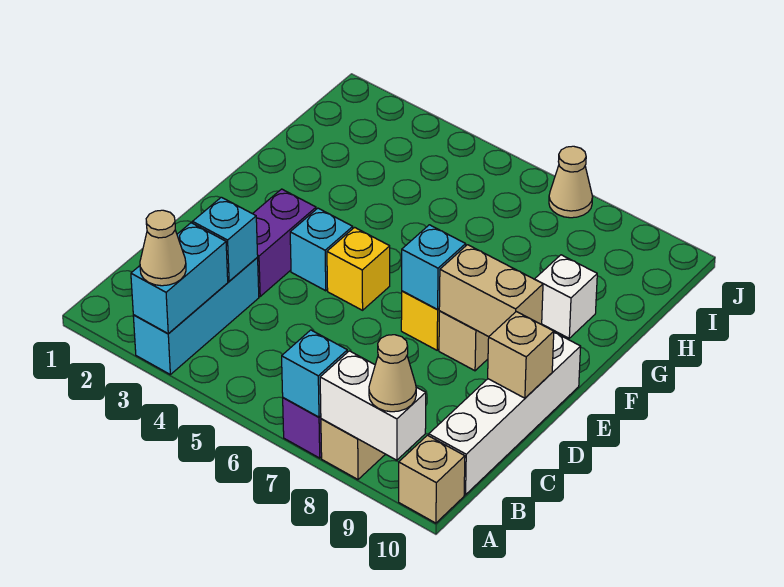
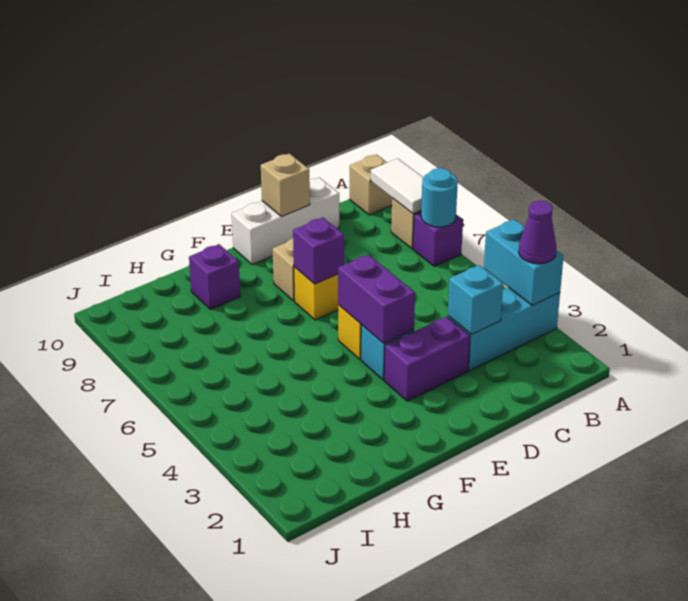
cyan 1x2 brick [131,223,228,334] -> cyan 1x2 brick turned to [484,219,564,305]
tan 1x1 cone [140,210,186,286] -> purple 1x1 cone [519,201,556,264]
cyan 1x1 brick [282,330,347,417] -> cyan 1x1 round brick [421,168,458,227]
white 1x2 brick [320,351,426,460] -> white 1x2 tile [371,159,423,214]
tan 1x1 cone [369,335,416,412] -> none
white 1x4 brick [429,332,581,495] -> white 1x3 brick [232,178,339,265]
none -> purple 1x2 brick [338,254,415,344]
cyan 1x1 brick [402,225,466,309] -> purple 1x1 brick [293,217,344,284]
tan 1x2 brick [439,245,543,337] -> none
white 1x1 brick [535,255,597,338] -> purple 1x1 brick [189,244,240,309]
tan 1x1 cone [549,146,593,218] -> none

